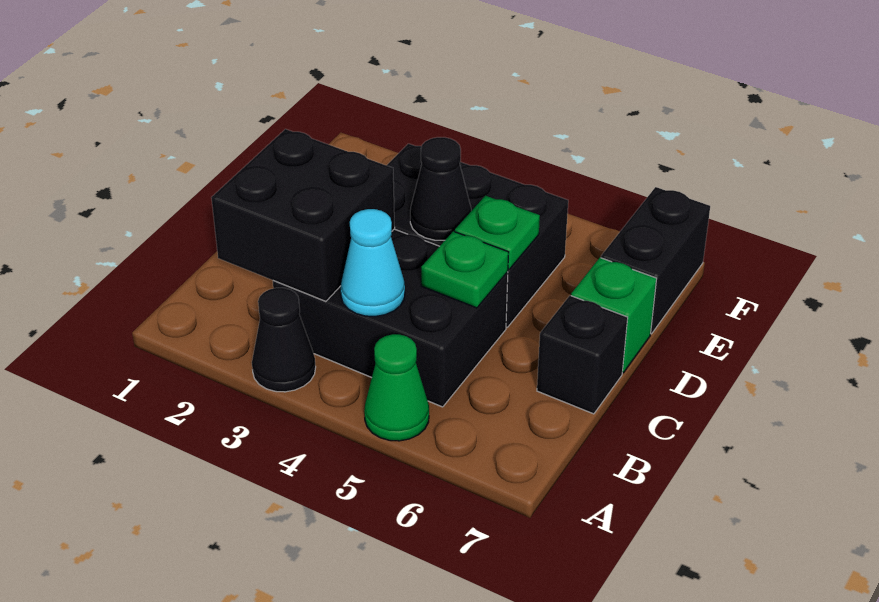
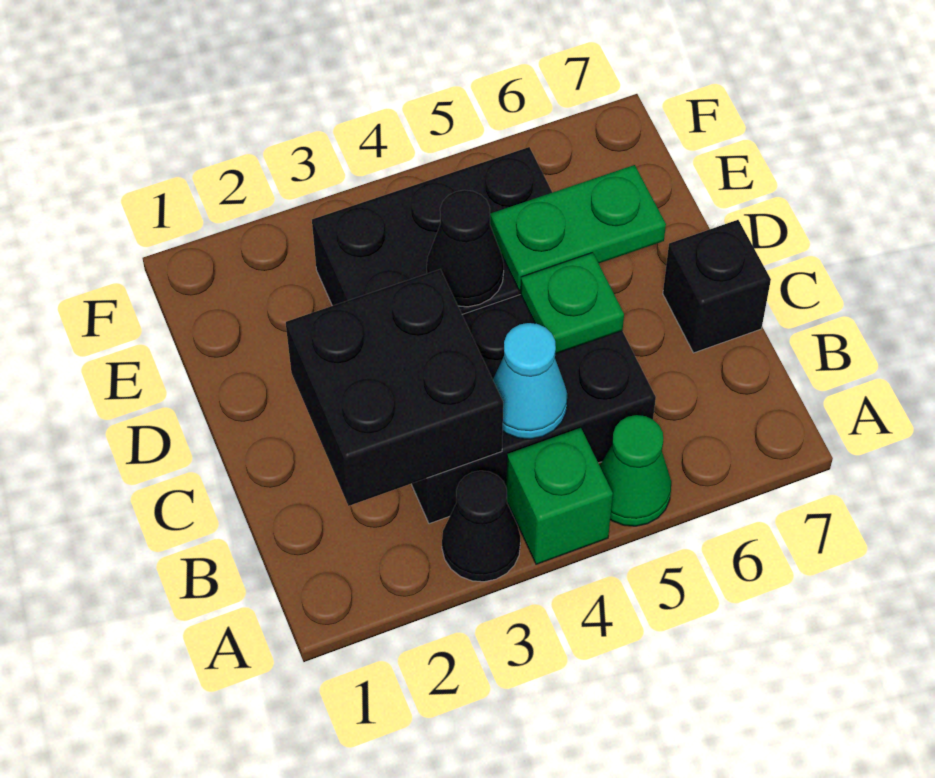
green 1x1 plate [455,196,540,269] -> green 1x2 plate [490,165,666,291]
green 1x1 brick [571,258,657,373] -> green 1x1 brick moved to [506,428,613,564]
black 1x2 brick [601,187,710,334] -> none

